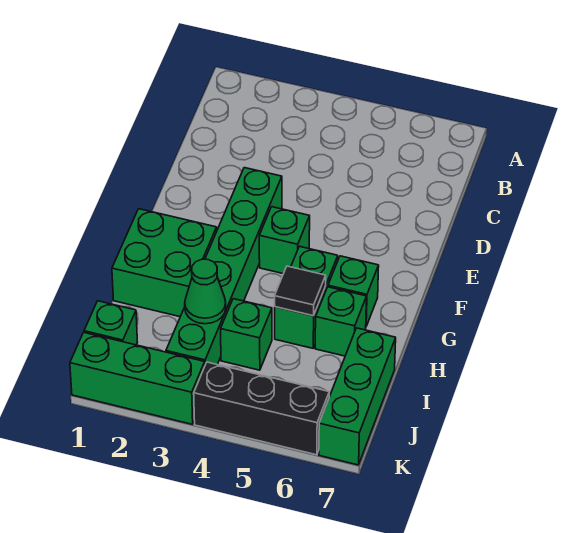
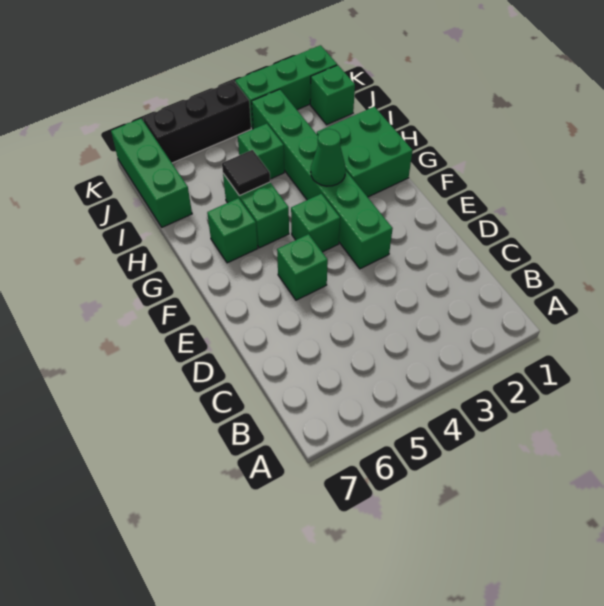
green 1x1 brick [315,287,366,356] -> green 1x1 brick moved to [277,234,328,300]
green 1x1 cone [185,259,226,324] -> green 1x1 cone moved to [311,129,346,186]

